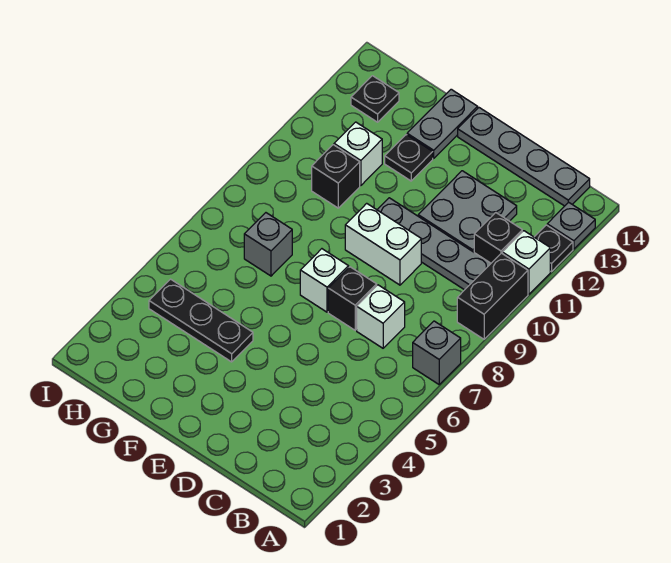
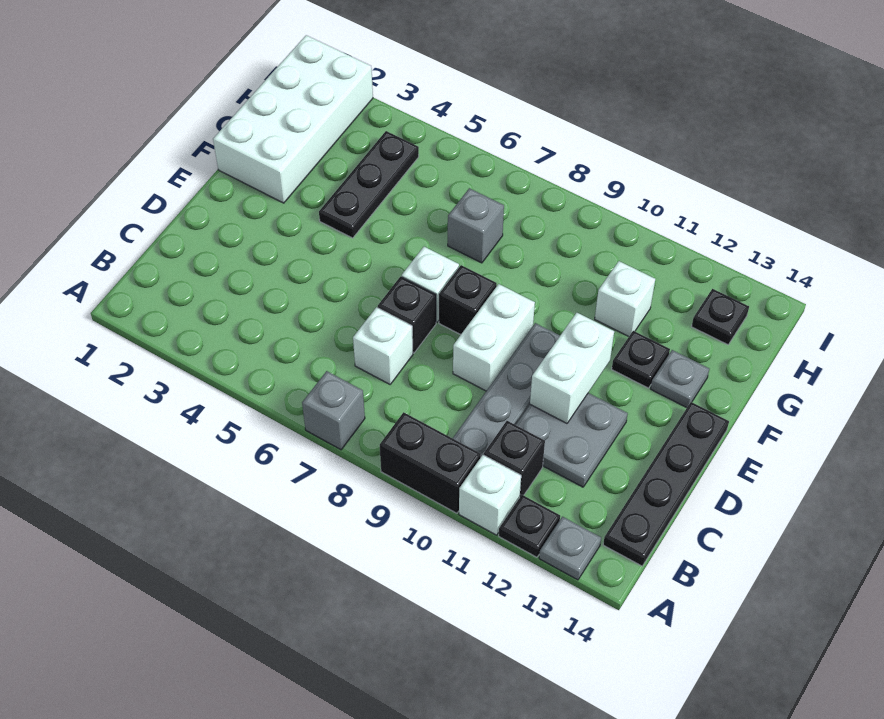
grey 1x4 plate [458,108,590,206] -> black 1x4 plate [603,402,729,566]
none -> white 1x2 brick [530,313,614,423]
none -> white 2x4 brick [213,35,373,203]
grey 1x2 plate [407,89,478,158] -> grey 1x1 plate [651,350,709,408]
black 1x1 brick [312,145,360,208] -> black 1x1 brick moved to [439,265,497,335]

